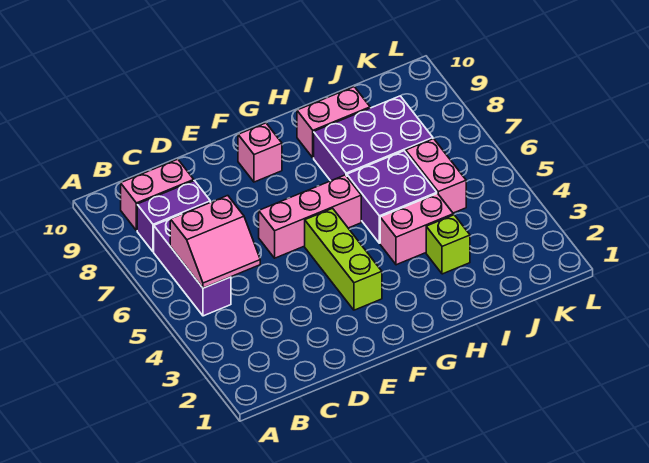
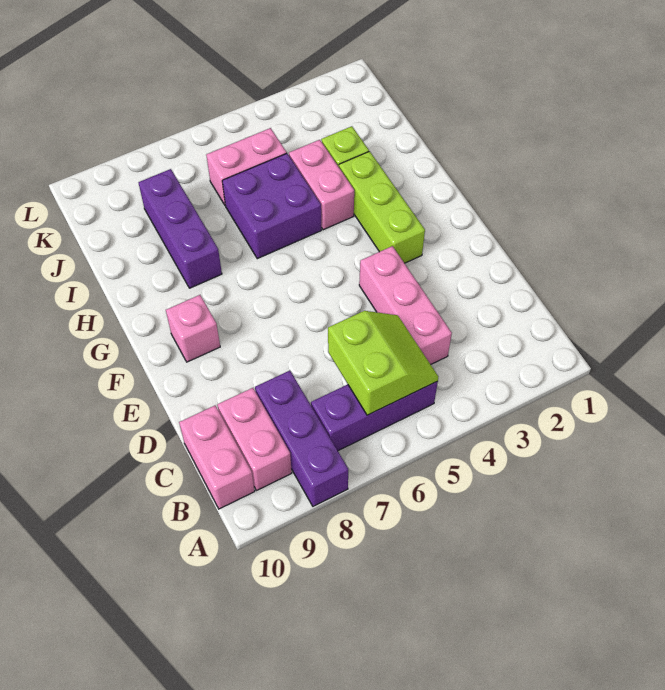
pink 2x2 slope [170,196,260,288] -> lime 2x2 slope [328,311,438,415]
purple 1x2 brick [137,181,210,252] -> purple 1x3 brick [255,370,348,506]
pink 1x3 brick [259,175,361,258] -> pink 1x3 brick moved to [359,246,452,364]
lime 1x3 brick [305,208,382,310] -> lime 1x3 brick turned to [339,151,425,263]
purple 2x3 brick [314,96,433,181] -> purple 1x3 brick [138,169,222,288]
pink 1x2 brick [297,87,370,158] -> pink 1x2 brick moved to [179,406,255,509]

